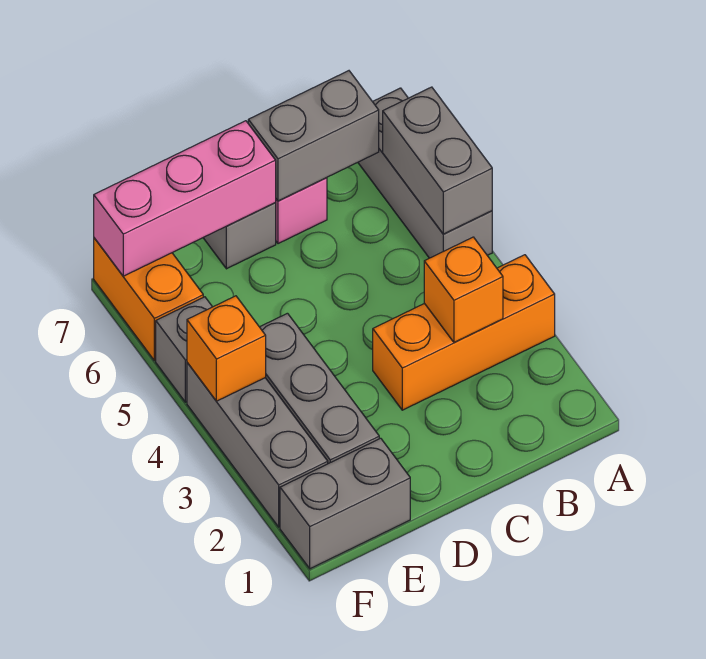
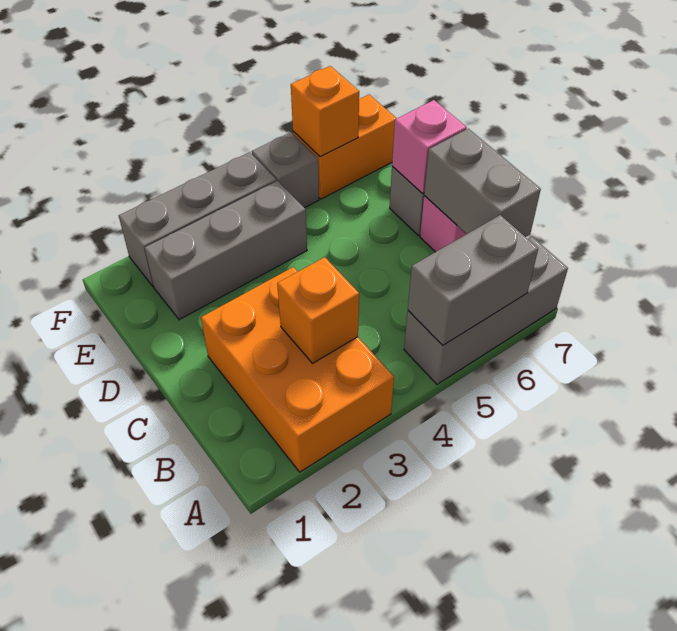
orange 1x3 brick [373,255,555,410] -> orange 2x3 brick [201,267,394,472]
pink 1x3 brick [94,121,276,276] -> pink 1x1 brick [392,100,467,193]
grey 1x2 brick [280,438,410,569] -> none
orange 1x1 brick [187,296,266,401] -> orange 1x1 brick moved to [291,66,359,157]

